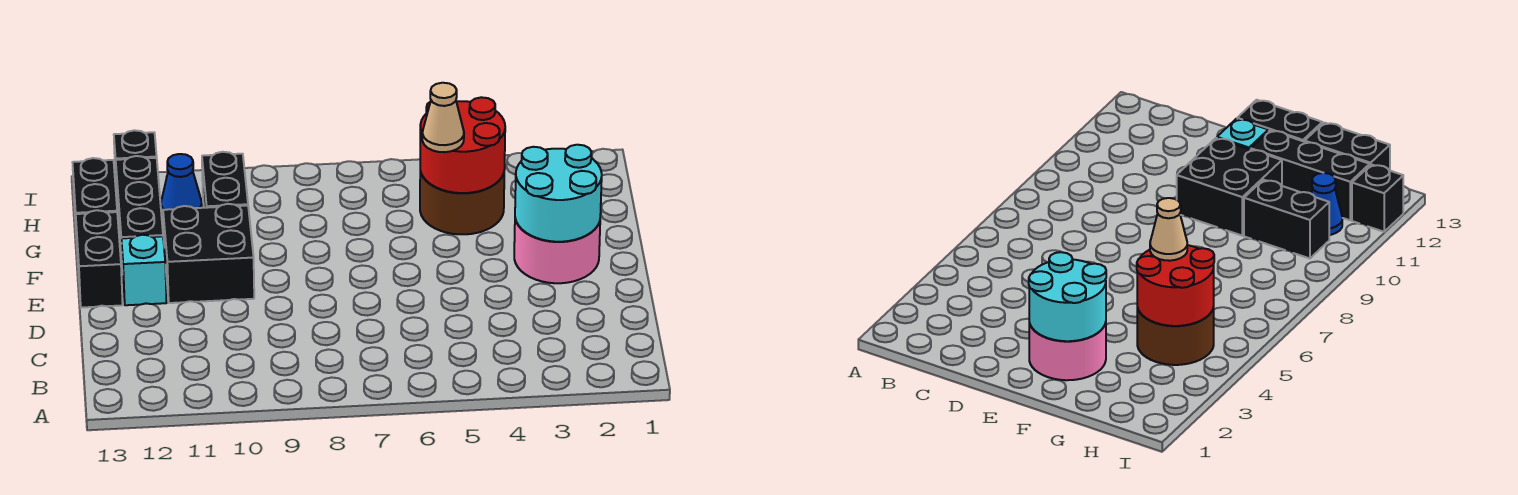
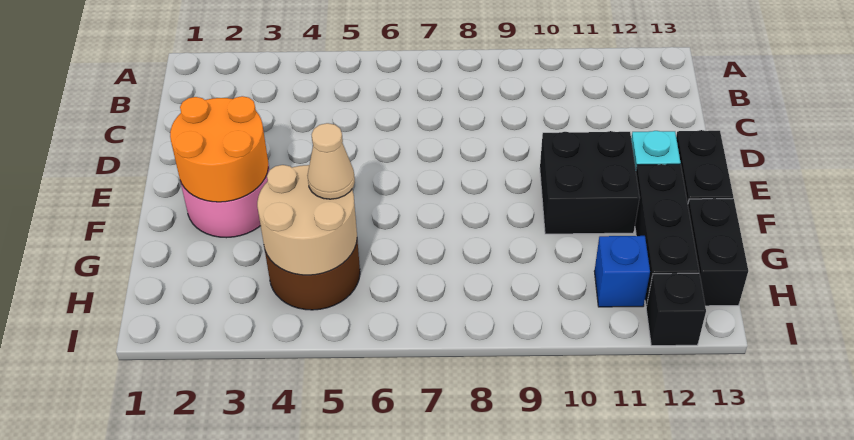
cyan 2x2 round brick [515,145,602,242] -> orange 2x2 round brick [170,96,268,202]
red 2x2 round brick [420,97,505,193] -> tan 2x2 round brick [257,165,357,275]
black 1x2 brick [202,152,248,208] -> none
blue 1x1 cone [161,154,202,215] -> blue 1x1 brick [594,236,650,307]

